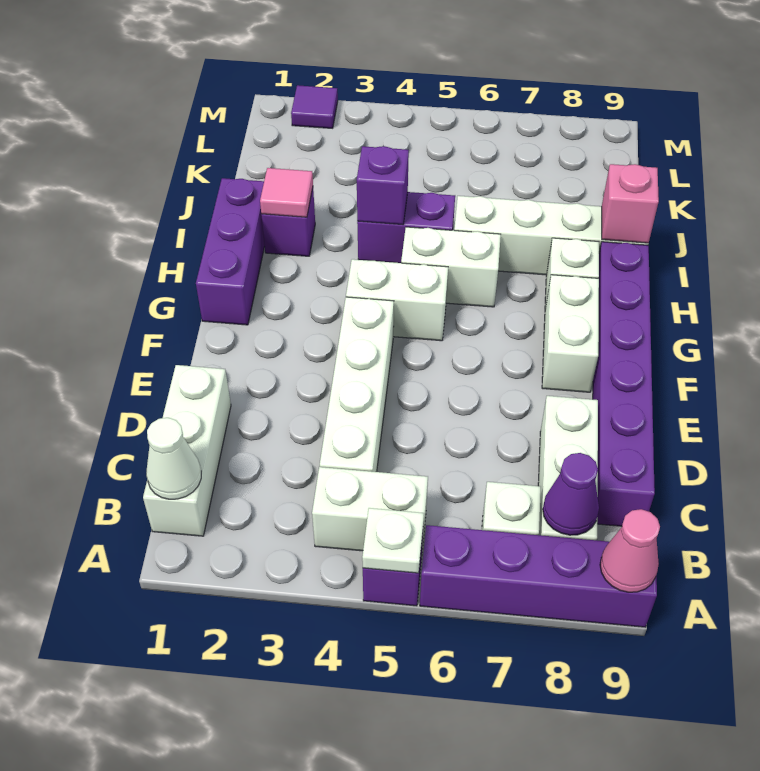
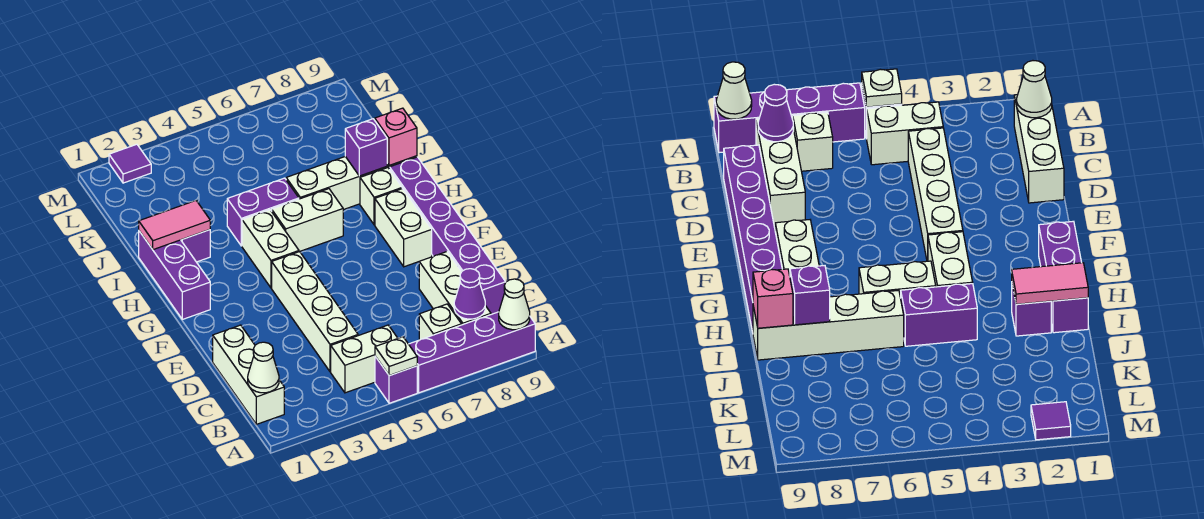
pink 1x1 cone [600,509,660,592] -> white 1x1 cone [499,279,530,330]
white 1x2 brick [346,259,448,341] -> white 1x2 brick turned to [242,210,299,288]
pink 1x1 tile [260,168,313,217] -> pink 1x2 tile [139,201,210,250]
purple 1x1 brick [357,146,409,224] -> purple 1x1 brick moved to [345,119,387,176]

